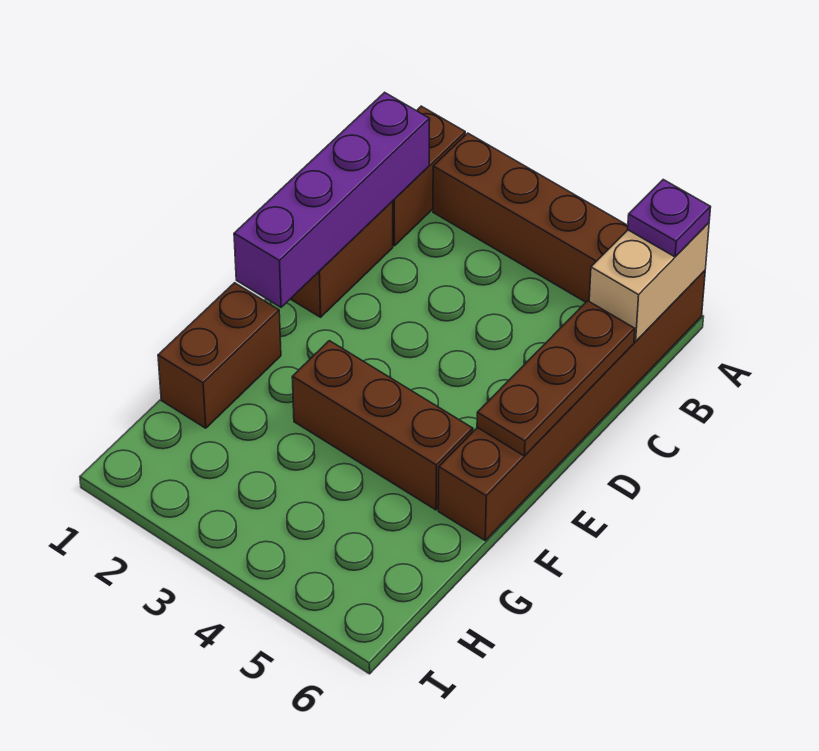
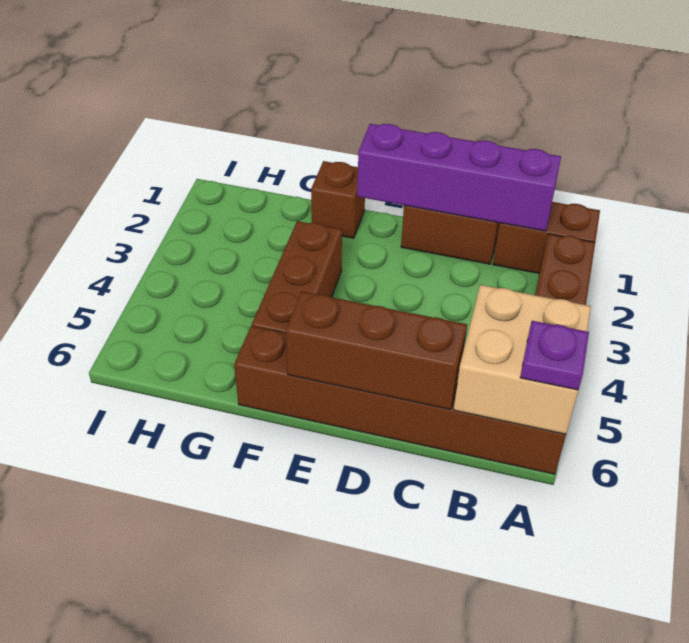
tan 1x2 brick [589,223,709,341] -> tan 2x2 brick [454,285,591,434]
brown 1x3 plate [477,301,635,456] -> brown 1x3 brick [286,291,467,410]
brown 1x2 brick [158,283,281,428] -> brown 1x1 brick [311,161,365,238]

